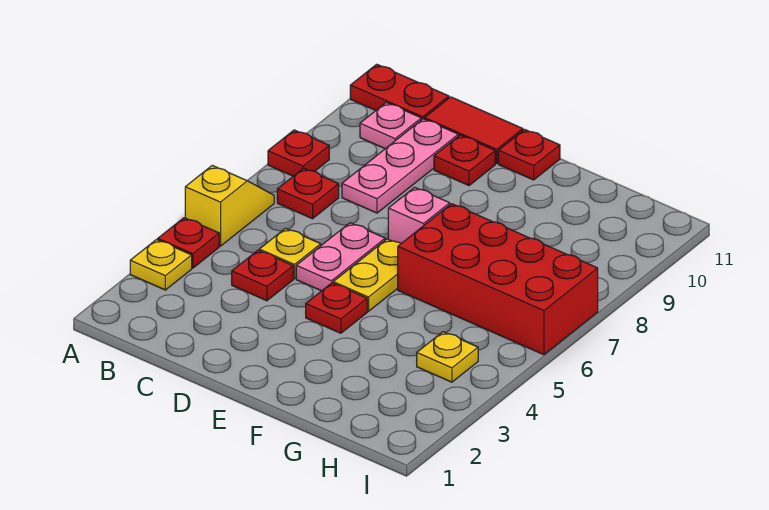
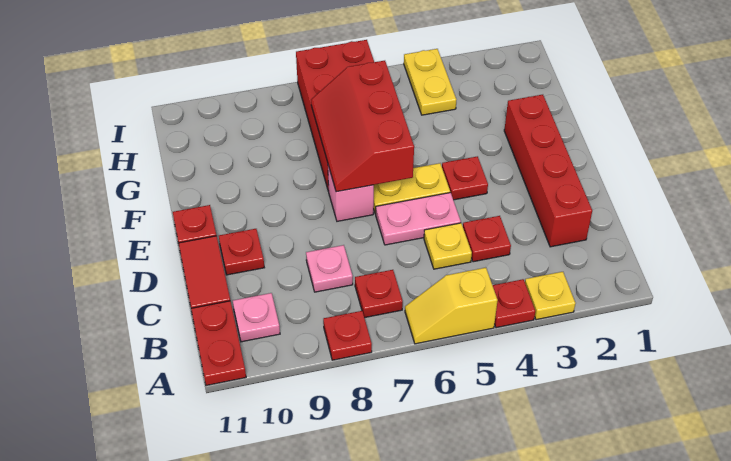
none -> red 1x4 brick [504,95,592,247]
pink 1x3 plate [342,119,458,213] -> pink 1x1 plate [306,245,353,292]
none -> red 2x3 slope [311,61,414,192]
yellow 1x1 plate [417,332,478,382] -> yellow 1x2 plate [404,49,456,115]

